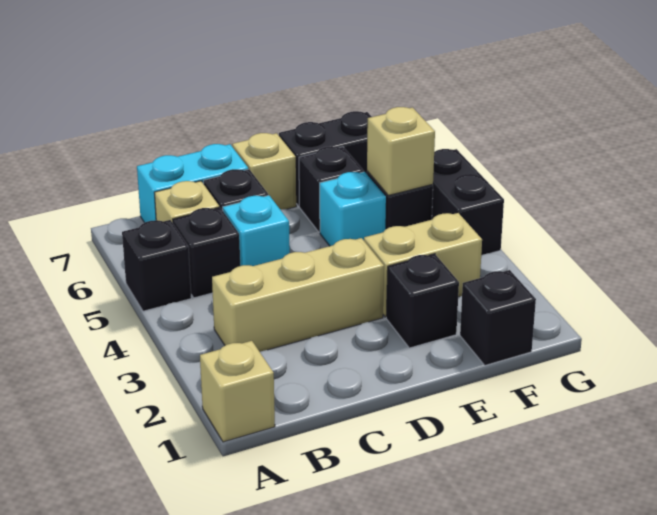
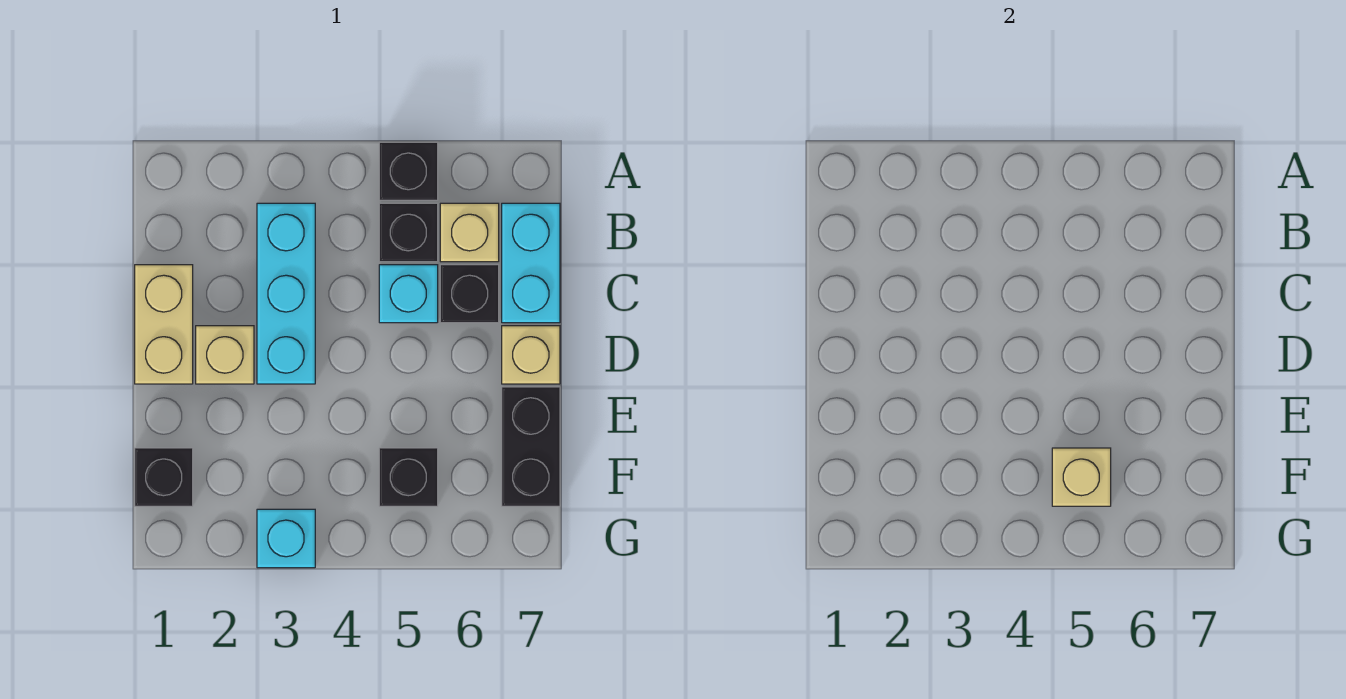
tan 1x1 brick [200,341,275,442] -> tan 1x1 brick moved to [196,326,254,384]
tan 1x3 brick [212,238,384,352] -> cyan 1x3 brick [257,203,315,384]
black 1x1 brick [386,254,459,348] -> none
tan 1x2 brick [364,213,482,317] -> tan 1x2 brick moved to [135,265,193,384]
cyan 1x1 brick [320,172,386,246] -> cyan 1x1 brick moved to [257,509,315,568]
black 1x1 brick [299,146,364,232] -> none
black 1x2 brick [432,149,504,255] -> none

